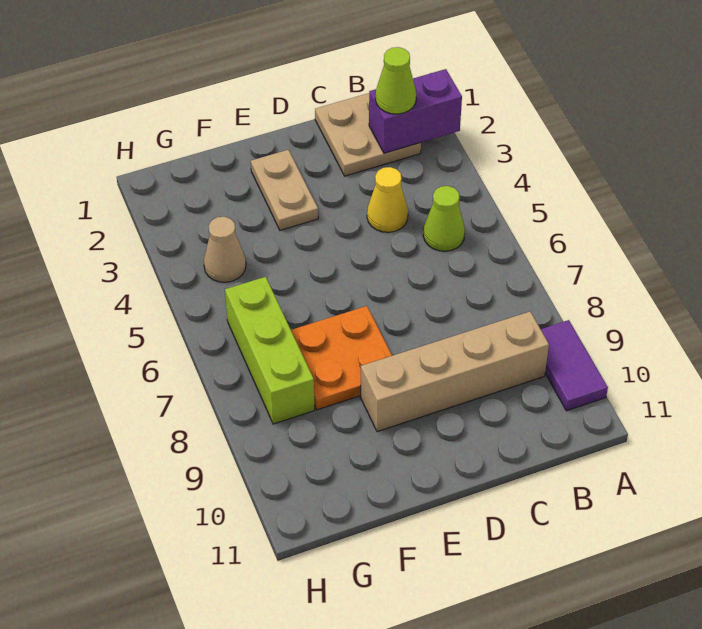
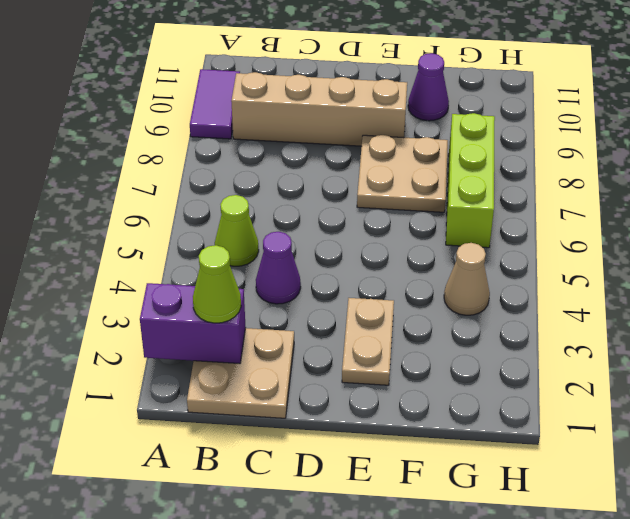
yellow 1x1 cone [367,167,408,232] -> purple 1x1 cone [256,232,301,304]
orange 2x2 plate [291,306,392,410] -> tan 2x2 plate [357,135,448,212]
none -> purple 1x1 cone [408,53,449,121]

